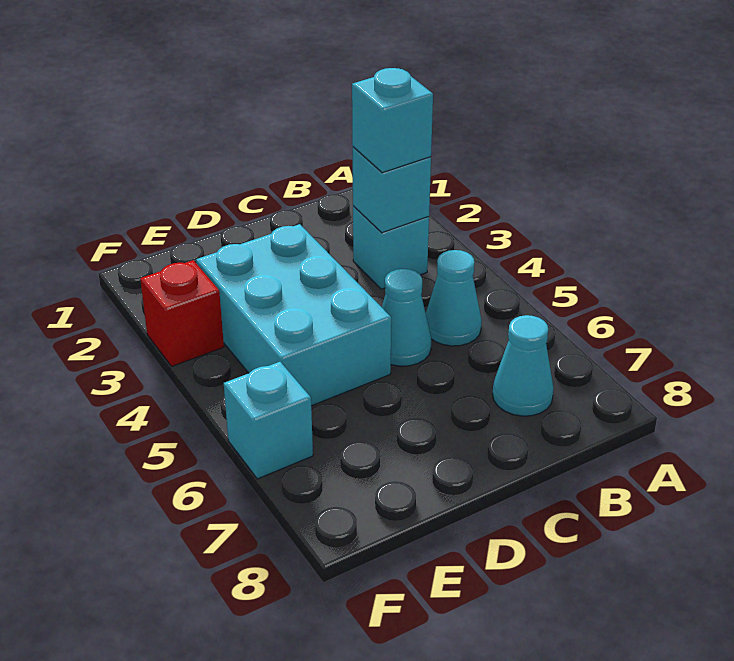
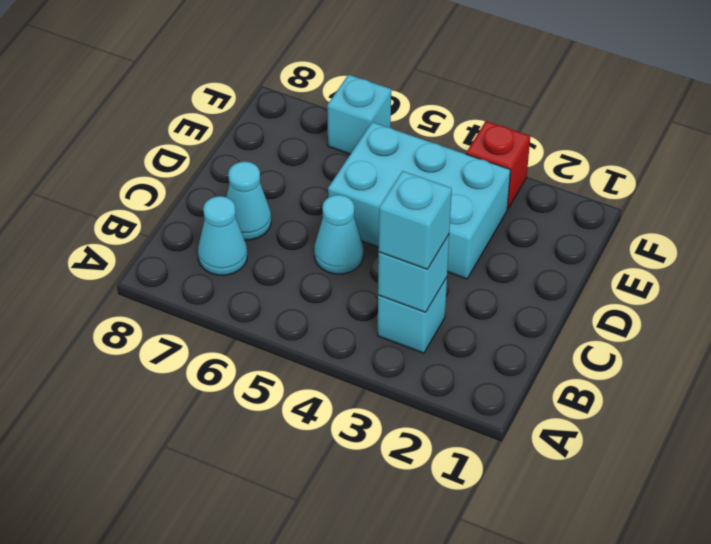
cyan 1x1 cone [426,250,482,346] -> cyan 1x1 cone moved to [227,162,271,240]

